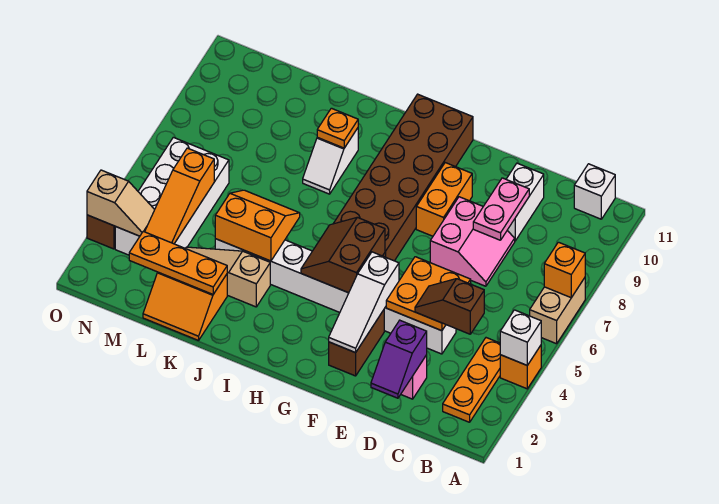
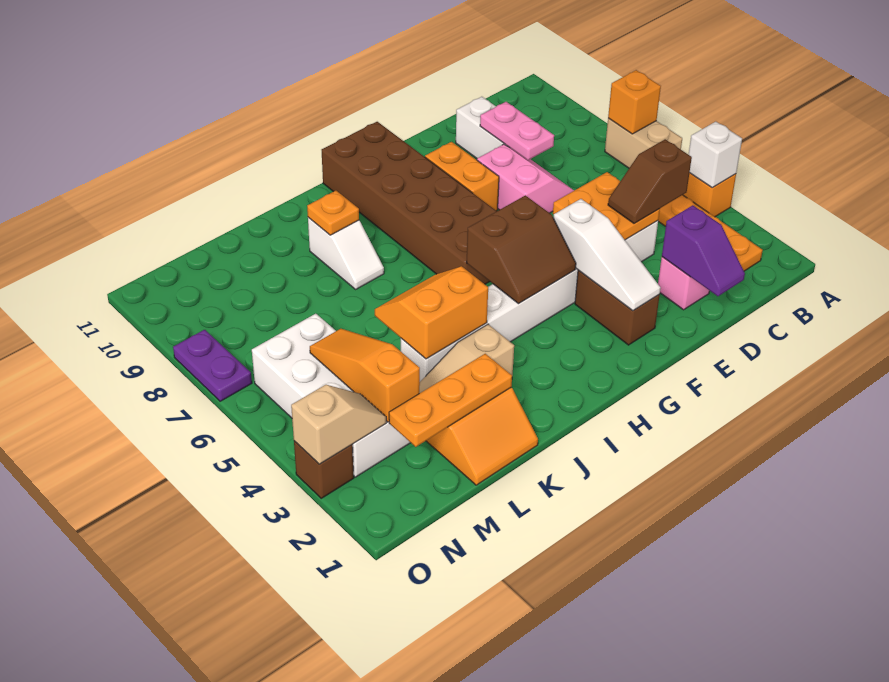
white 1x1 brick [574,164,615,219] -> none
brown 2x2 slope [301,217,385,293] -> brown 2x2 slope turned to [467,195,576,304]
orange 1x3 slope [145,148,214,244] -> orange 1x3 slope turned to [310,329,420,422]
none -> purple 1x2 plate [173,330,252,401]

